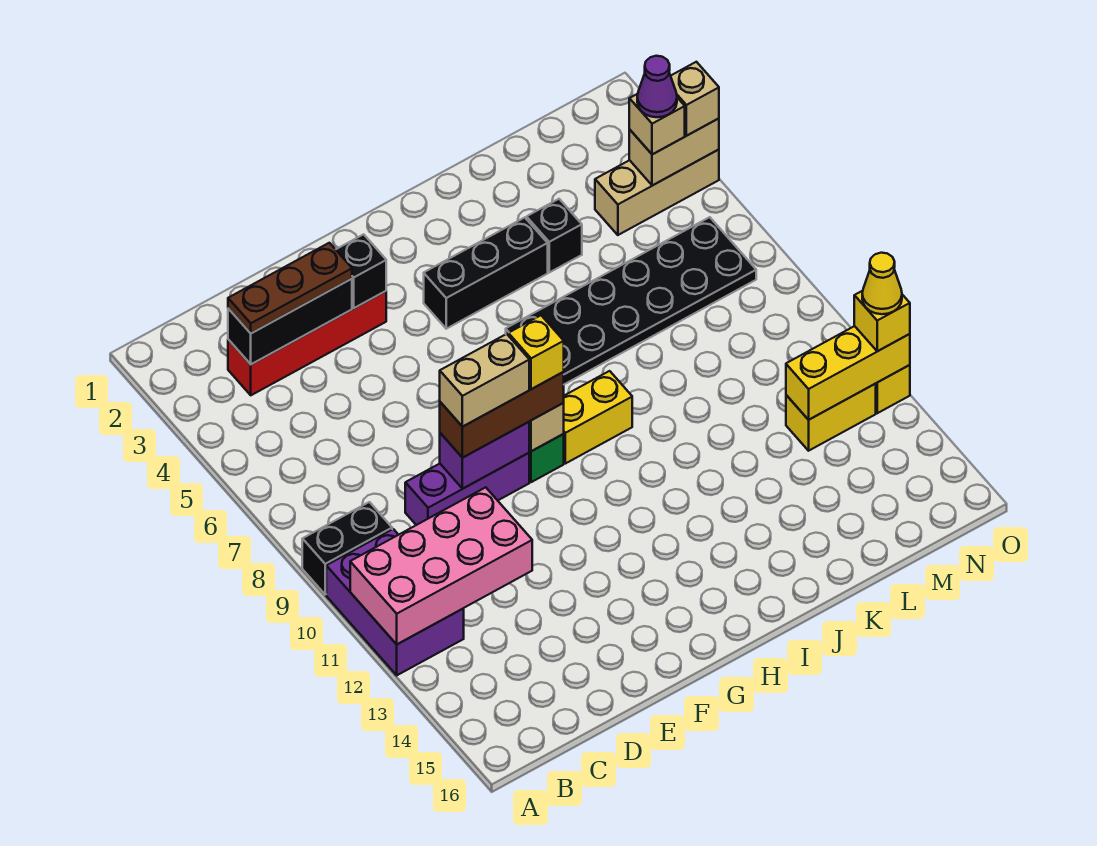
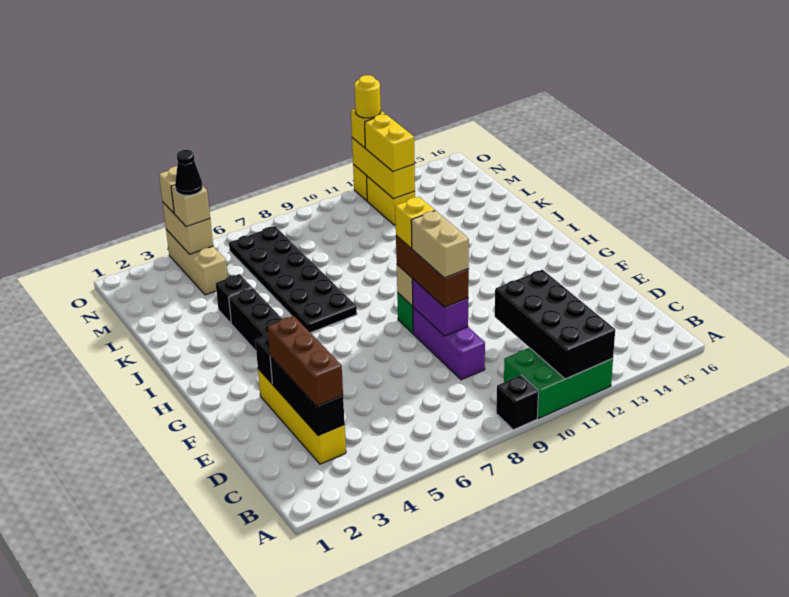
black 1x2 brick [302,502,392,594] -> black 1x1 brick [496,375,539,430]
purple 2x3 brick [326,529,464,675] -> green 2x3 brick [504,348,613,418]
pink 2x4 brick [350,487,532,644] -> black 2x4 brick [495,270,615,379]
red 1x4 brick [228,291,386,395] -> yellow 1x4 brick [258,369,346,464]
brown 1x3 plate [228,243,352,333] -> brown 1x3 brick [268,316,343,406]
yellow 1x2 brick [564,371,632,464] -> yellow 1x2 brick moved to [365,114,414,172]
purple 1x1 cone [637,56,677,117] -> black 1x1 cone [175,150,202,195]
yellow 1x1 cone [862,253,902,314] -> yellow 1x1 round brick [354,75,381,118]

